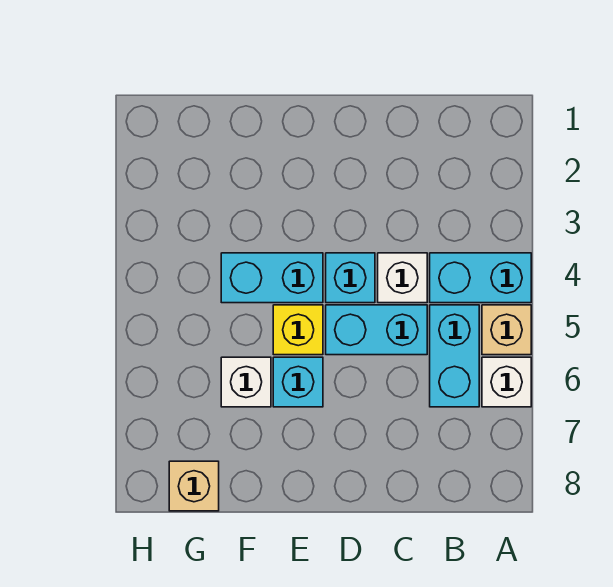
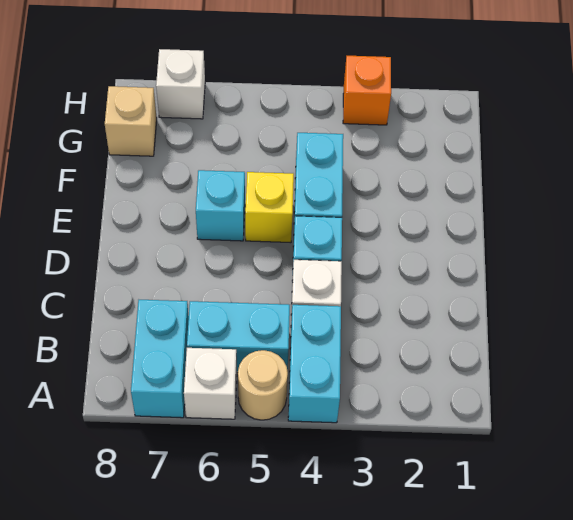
tan 1x1 brick [482,305,531,355] -> tan 1x1 round brick [238,350,288,420]
cyan 1x2 brick [326,305,427,355] -> cyan 1x2 brick moved to [131,300,189,418]
white 1x1 brick [221,357,271,407] -> white 1x1 brick moved to [156,49,205,119]
none -> orange 1x1 brick [343,56,391,125]

